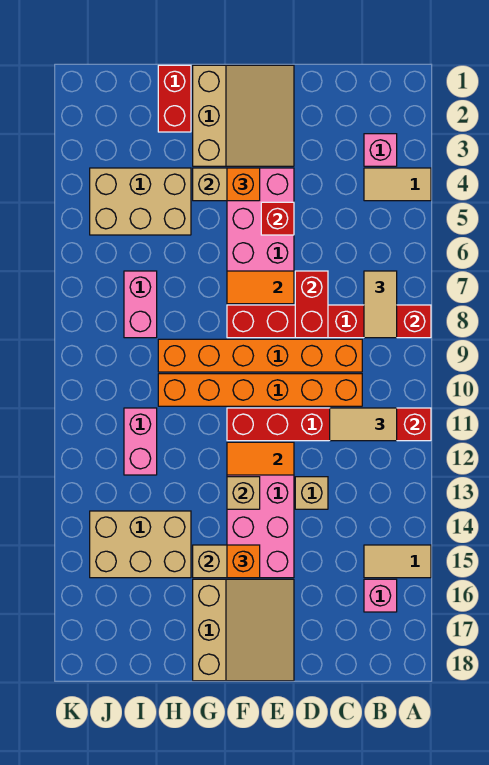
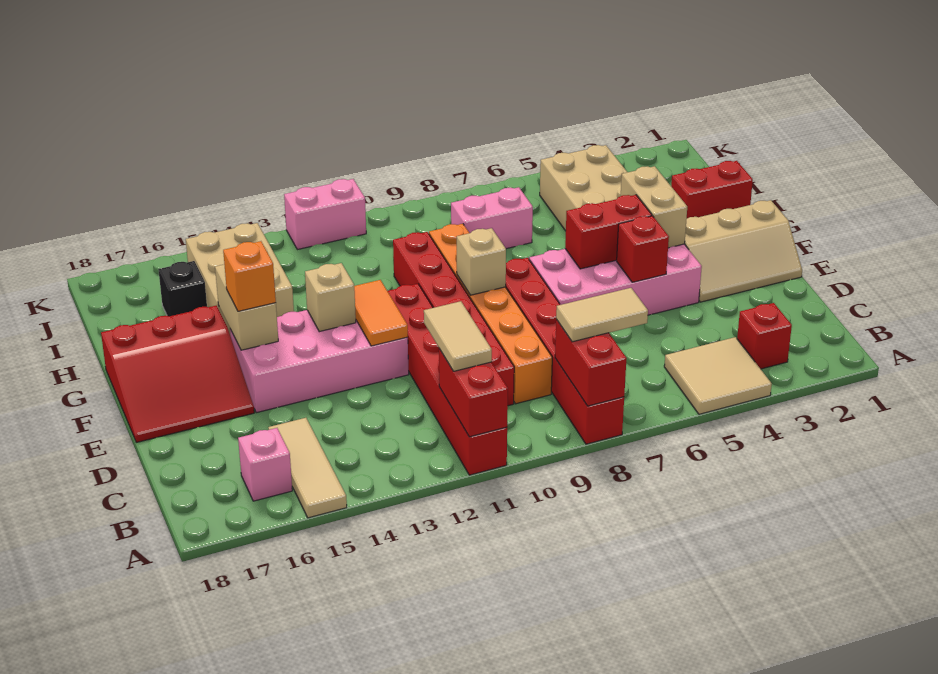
tan 1x2 tile [364,168,431,201] -> tan 2x2 tile [664,337,772,414]
tan 1x2 tile [364,545,431,578] -> tan 1x3 tile [268,418,347,518]
pink 1x1 brick [364,134,397,166] -> red 1x1 brick [737,303,792,369]
orange 1x6 brick [158,374,362,406] -> red 1x6 brick [393,232,514,406]
red 1x2 brick [295,271,328,338] -> red 1x2 brick moved to [565,195,652,269]
tan 1x1 brick [295,477,328,509] -> tan 1x1 brick moved to [457,228,506,295]
tan 3x3 slope [193,65,294,166] -> tan 2x3 slope [685,200,802,302]
orange 1x2 tile [227,271,294,304] -> none
tan 3x3 slope [193,579,294,681] -> red 3x3 slope [101,306,254,442]
orange 1x1 brick [227,168,260,201] -> none
pink 1x2 brick [124,408,157,475] -> pink 1x2 brick moved to [284,179,366,250]
none -> black 1x1 brick [158,261,207,316]

